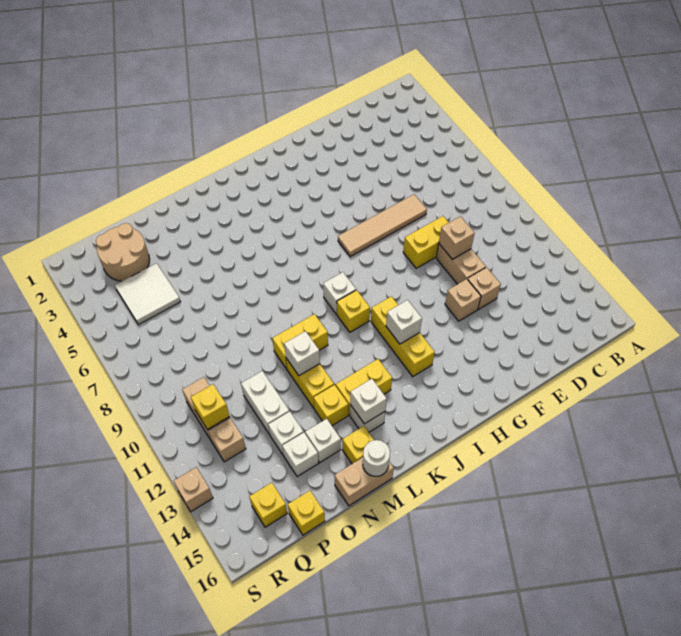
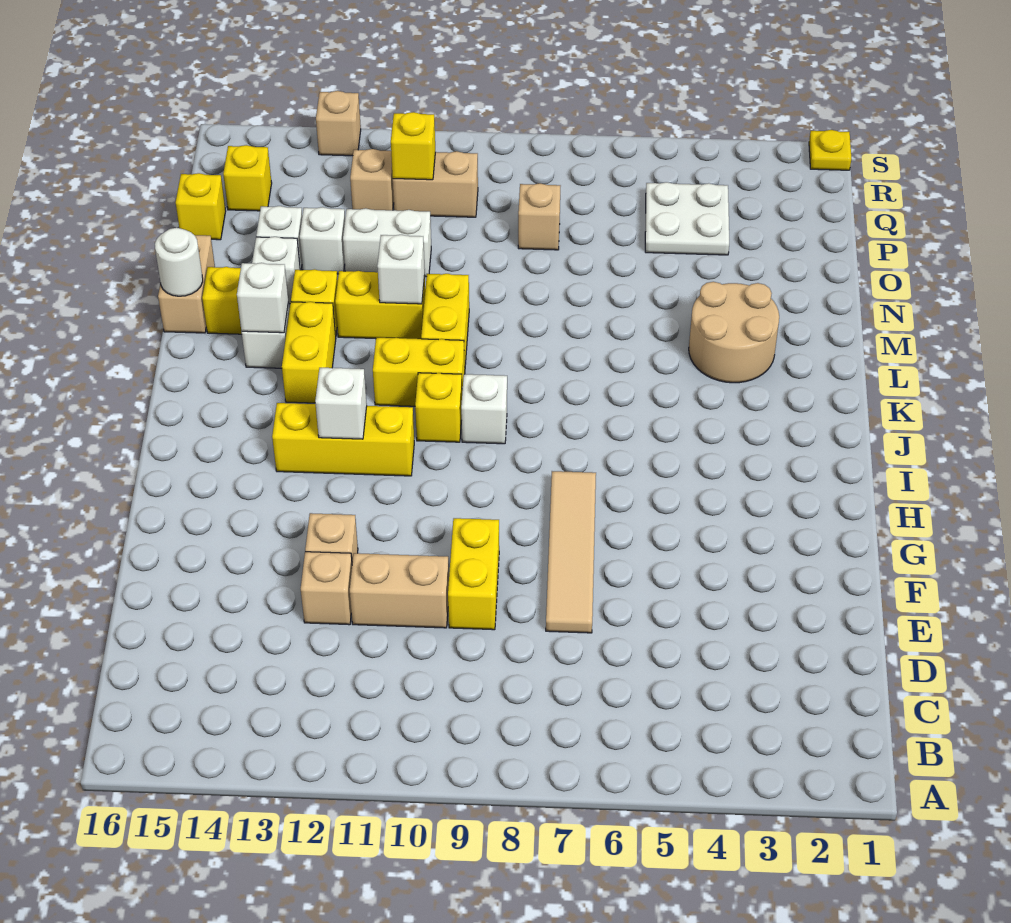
tan 1x1 brick [439,216,475,259] -> tan 1x1 brick moved to [518,183,560,250]
none -> yellow 1x2 brick [373,338,465,406]
tan 2x2 round brick [96,223,150,281] -> tan 2x2 round brick moved to [689,282,779,383]
white 2x2 tile [115,263,181,325] -> white 2x2 plate [645,182,729,255]
none -> yellow 1x1 plate [809,130,851,170]

